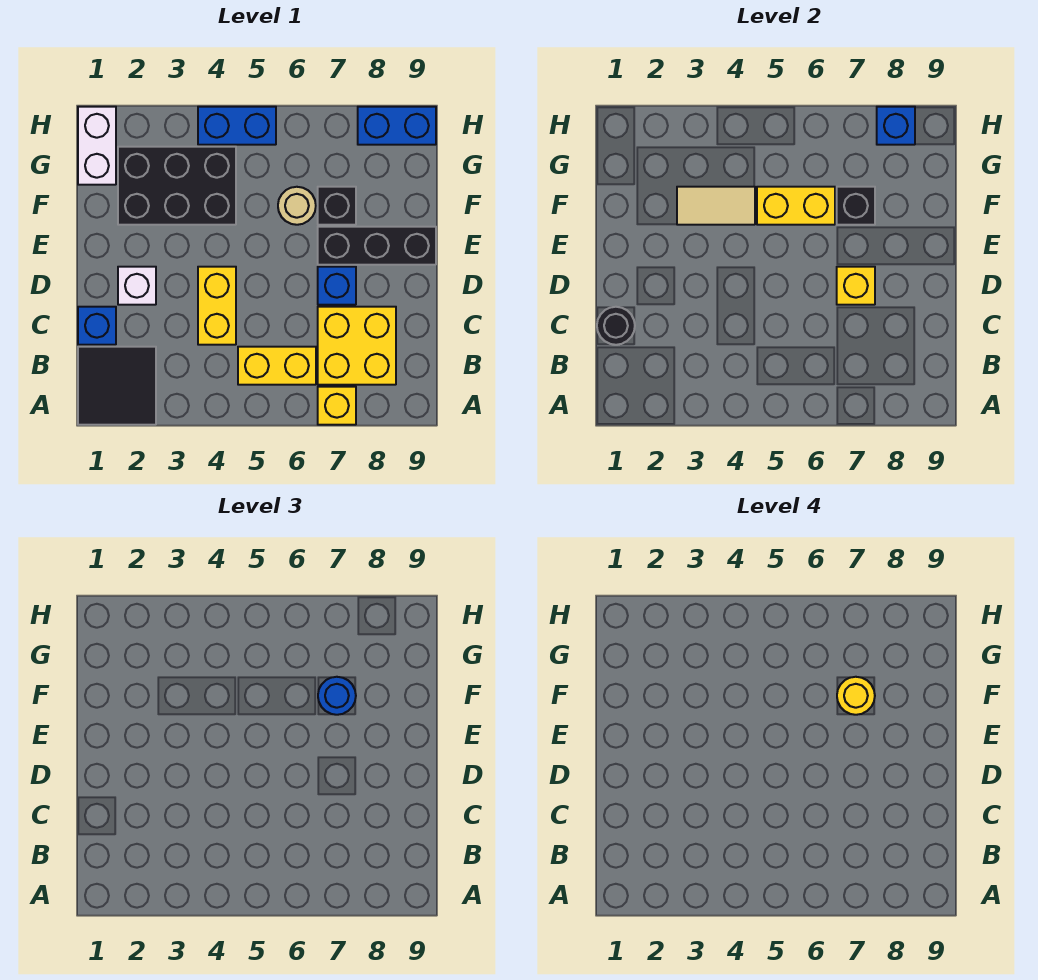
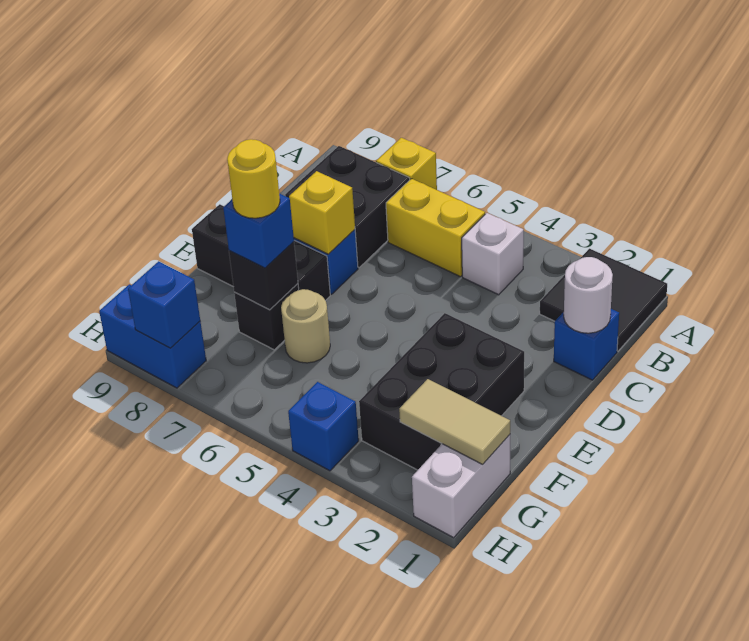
yellow 2x2 brick [318,307,396,385] -> black 2x2 brick [285,146,410,267]
black 1x1 round brick [597,307,635,345] -> white 1x1 round brick [564,257,613,333]
yellow 1x2 brick [198,267,236,345] -> none
white 1x1 brick [118,267,156,305] -> white 1x1 brick moved to [462,213,524,295]
black 2x3 brick [118,147,236,225] -> black 2x3 brick turned to [359,313,524,470]
tan 1x2 tile [677,187,755,225] -> tan 1x2 tile moved to [399,379,510,464]
yellow 1x2 brick [757,187,835,225] -> none
blue 1x1 round brick [318,677,356,715] -> blue 1x1 brick [223,193,294,268]
blue 1x2 brick [198,107,276,145] -> blue 1x1 brick [288,382,359,471]

